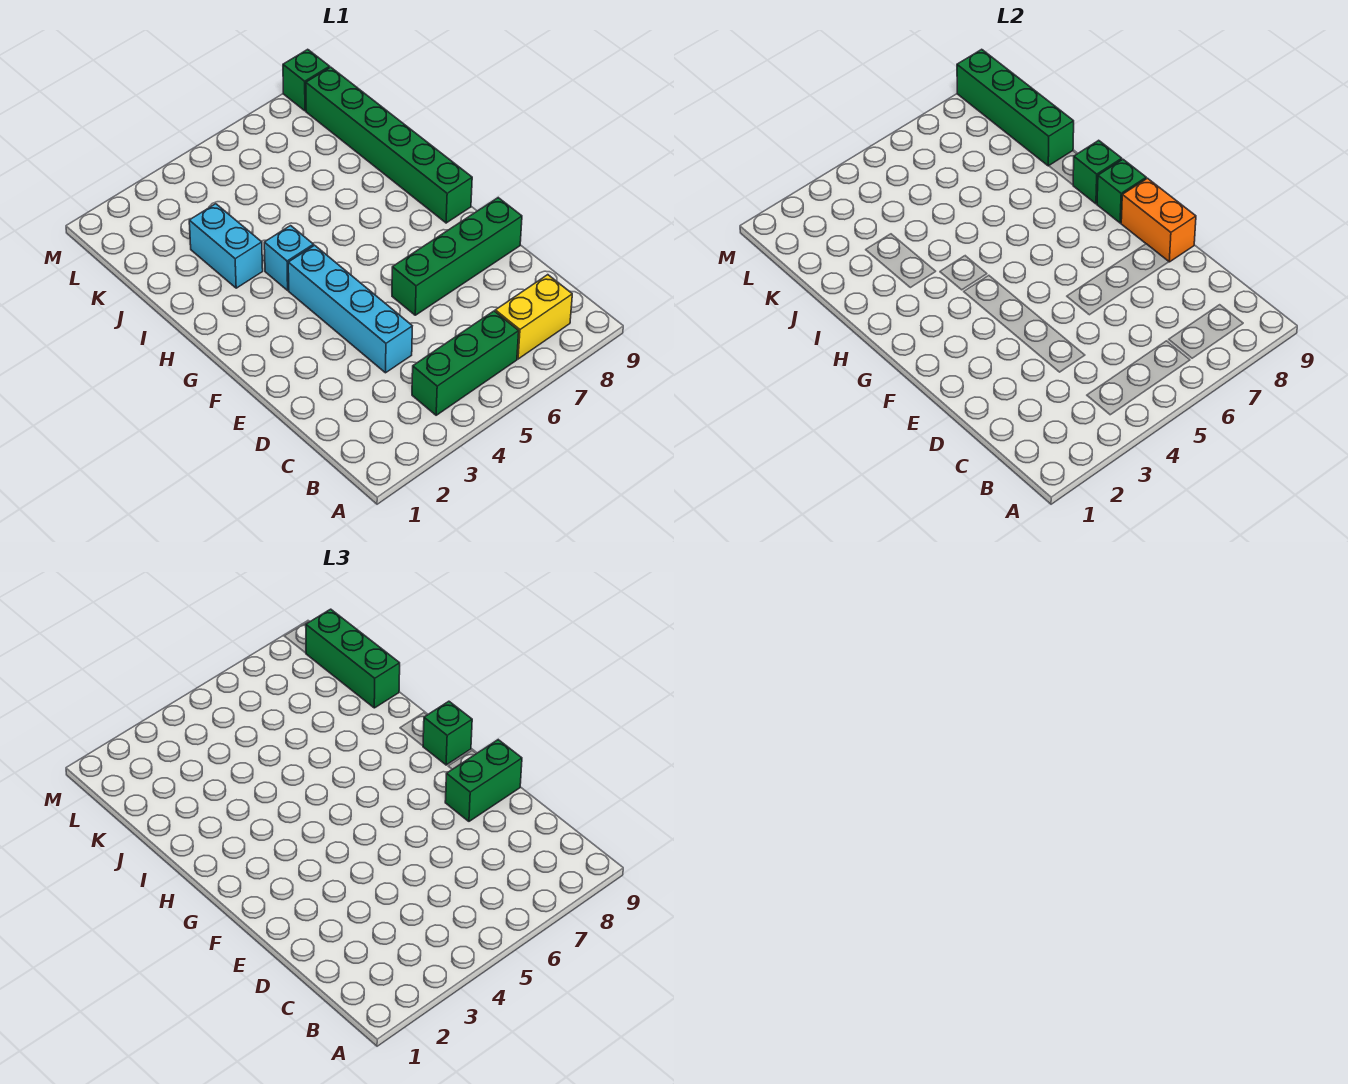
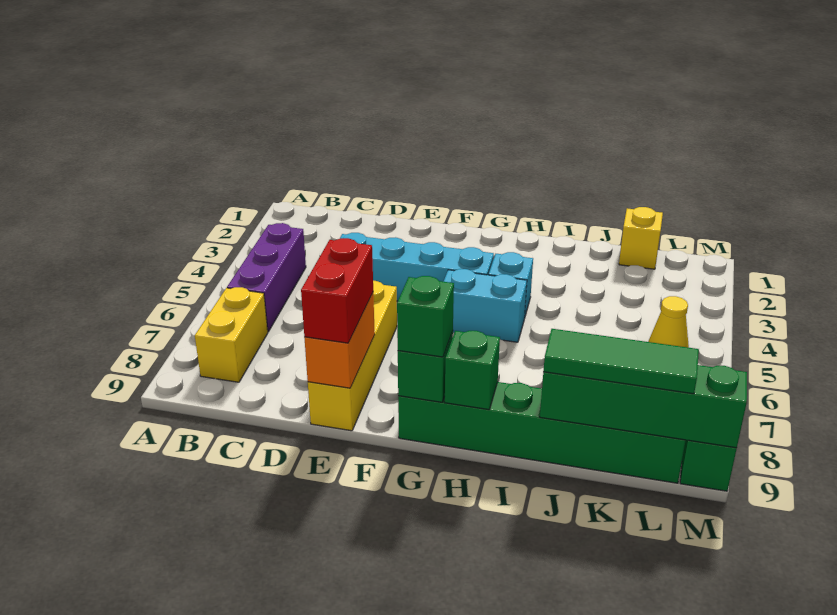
green 1x3 brick [412,311,519,415] -> purple 1x3 brick [227,223,306,332]
green 1x4 brick [392,198,522,315] -> yellow 1x4 brick [308,281,397,431]
green 1x2 brick [445,740,522,821] -> red 1x2 brick [301,238,373,343]
orange 1x2 brick [1121,178,1196,262] -> orange 1x2 brick turned to [304,293,375,388]
cyan 1x2 brick [189,204,263,288] -> cyan 1x2 brick moved to [443,269,527,342]
green 1x3 brick [306,609,400,708] -> green 1x3 tile [543,329,699,394]
none -> yellow 1x1 brick [619,207,663,269]
none -> yellow 1x1 cone [648,296,689,348]

